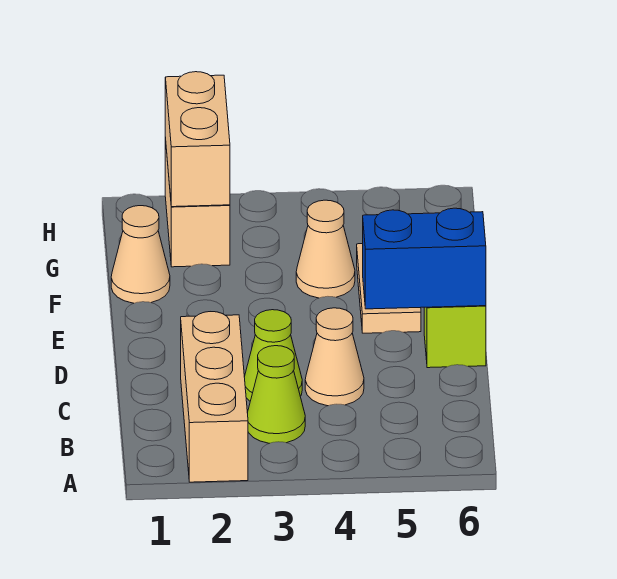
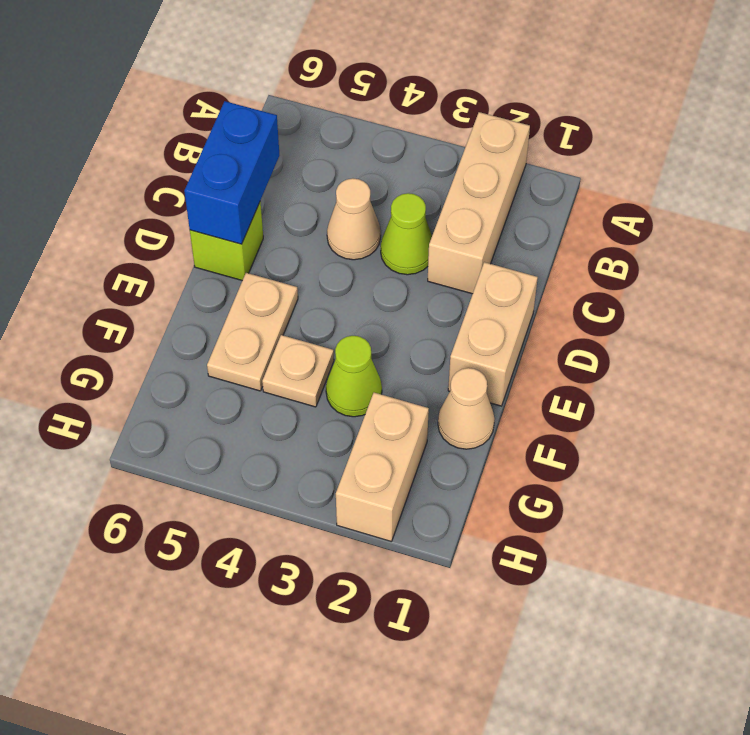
lime 1x1 cone [248,346,305,443] -> lime 1x1 cone moved to [326,336,382,417]
blue 1x2 brick [363,208,486,309] -> blue 1x2 brick turned to [184,101,279,244]
tan 1x1 cone [296,200,355,298] -> tan 1x1 plate [262,335,334,407]
tan 1x2 brick [165,72,230,207] -> tan 1x2 brick moved to [448,262,538,406]

